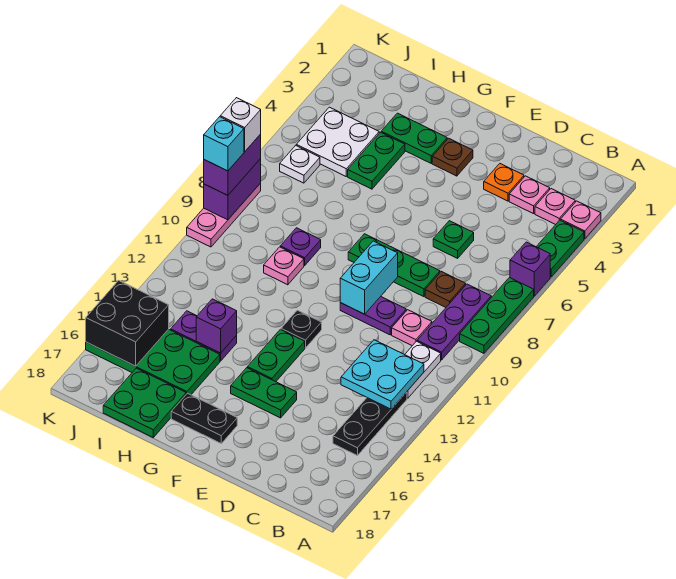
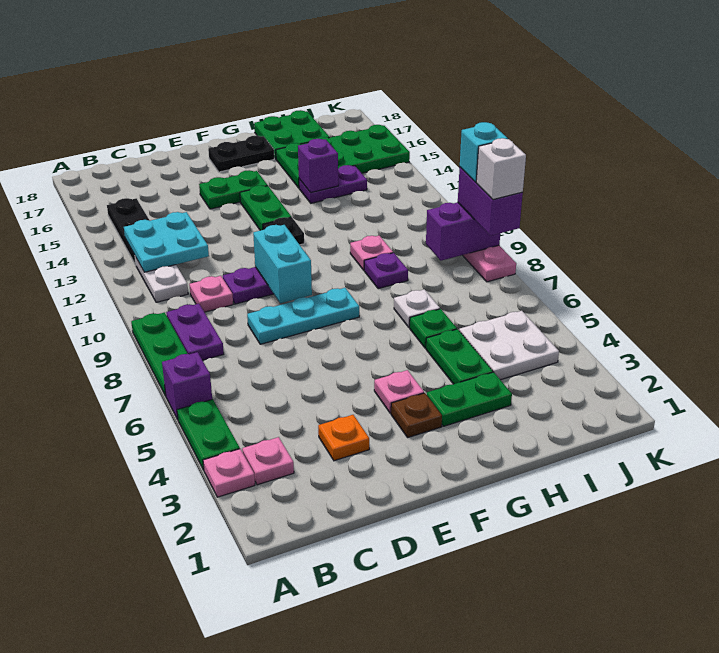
purple 1x3 plate [417,284,491,360] -> purple 1x2 plate [166,304,224,360]
pink 1x1 plate [509,176,550,214] -> pink 1x1 plate moved to [374,370,424,413]
brown 1x1 plate [425,271,466,307] -> none
green 1x1 plate [433,221,474,258] -> green 1x1 plate moved to [410,309,457,348]
green 1x3 plate [348,234,440,297] -> cyan 1x3 plate [247,288,359,344]
white 1x1 plate [280,145,320,183] -> white 1x1 plate moved to [394,289,440,327]
black 2x2 brick [86,280,169,366] -> none
purple 1x2 brick [204,159,261,220] -> purple 1x2 brick turned to [426,202,500,261]

